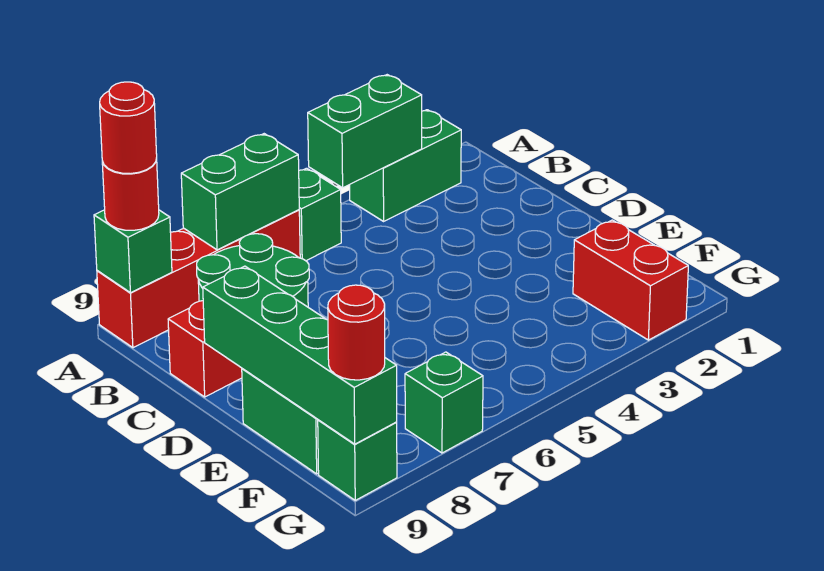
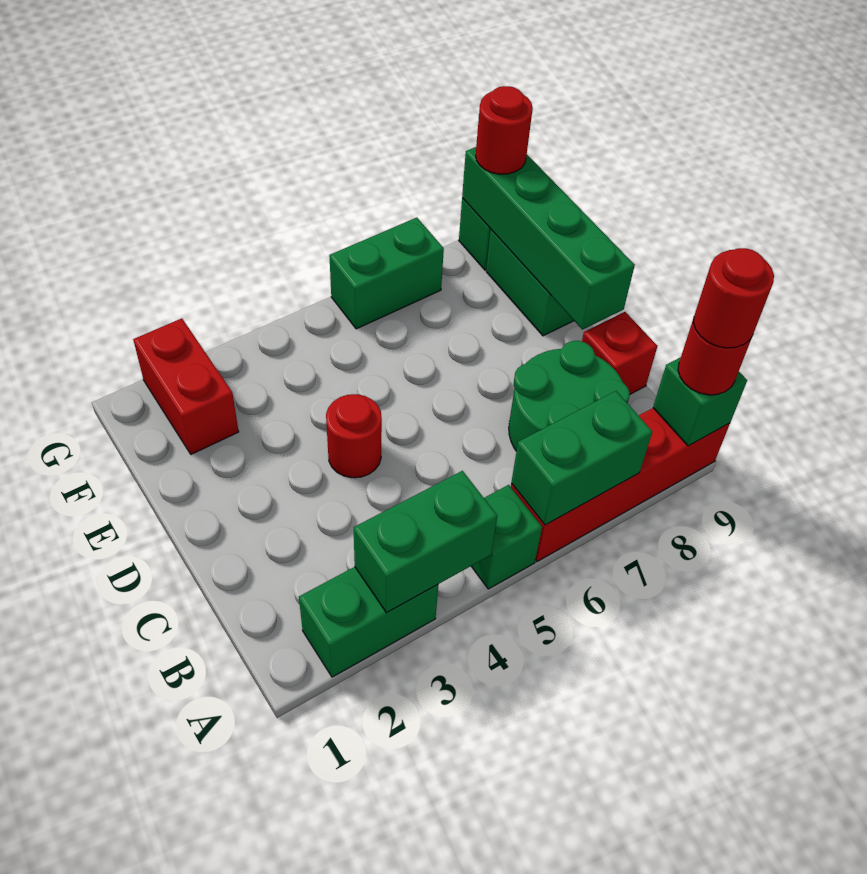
none -> red 1x1 round brick [326,394,382,478]
green 1x1 brick [405,352,483,453] -> green 1x2 brick [329,218,444,329]

